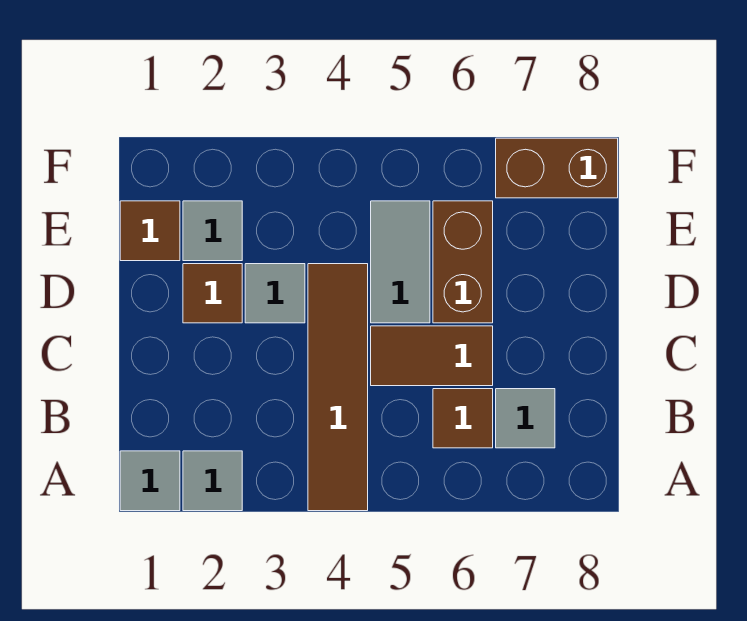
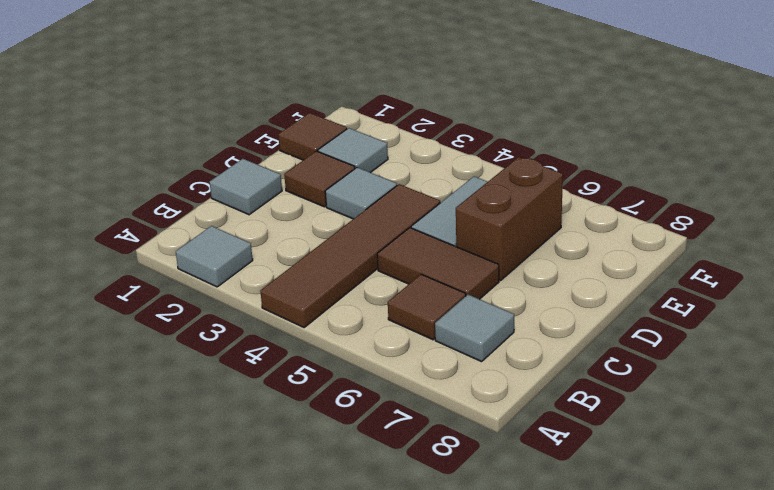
grey 1x1 tile [120,451,180,511] -> grey 1x1 tile moved to [210,159,282,215]
brown 1x2 brick [496,138,618,198] -> none

